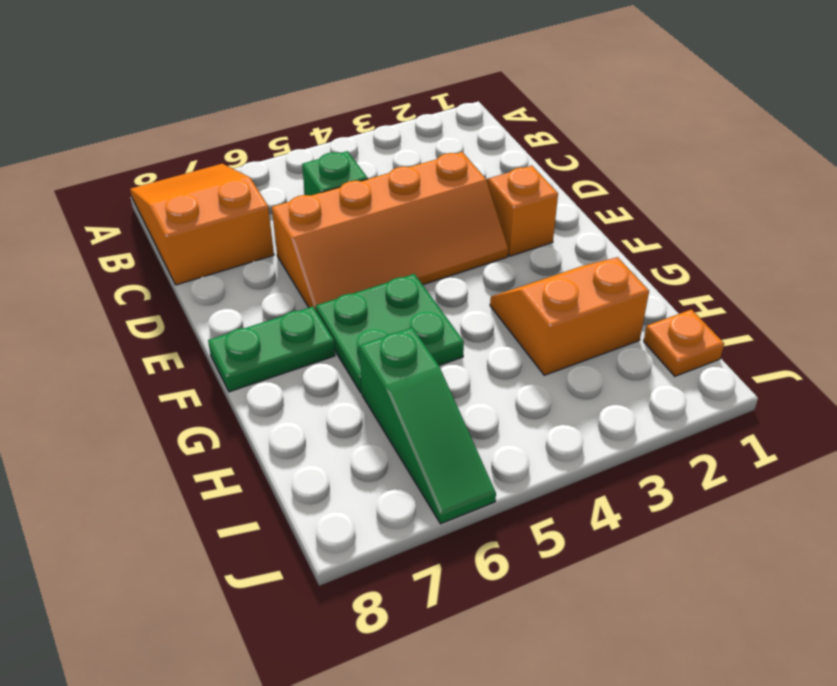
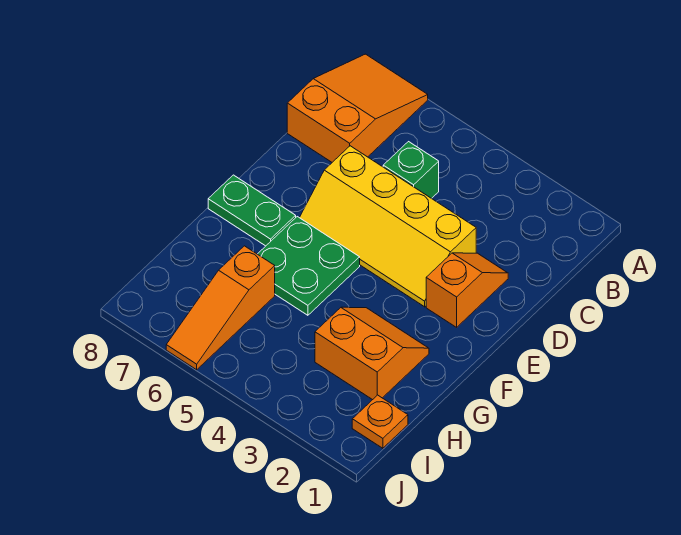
orange 2x4 slope [272,152,508,310] -> yellow 2x4 slope [299,146,476,307]
green 1x3 slope [359,328,496,524] -> orange 1x3 slope [166,246,275,370]

